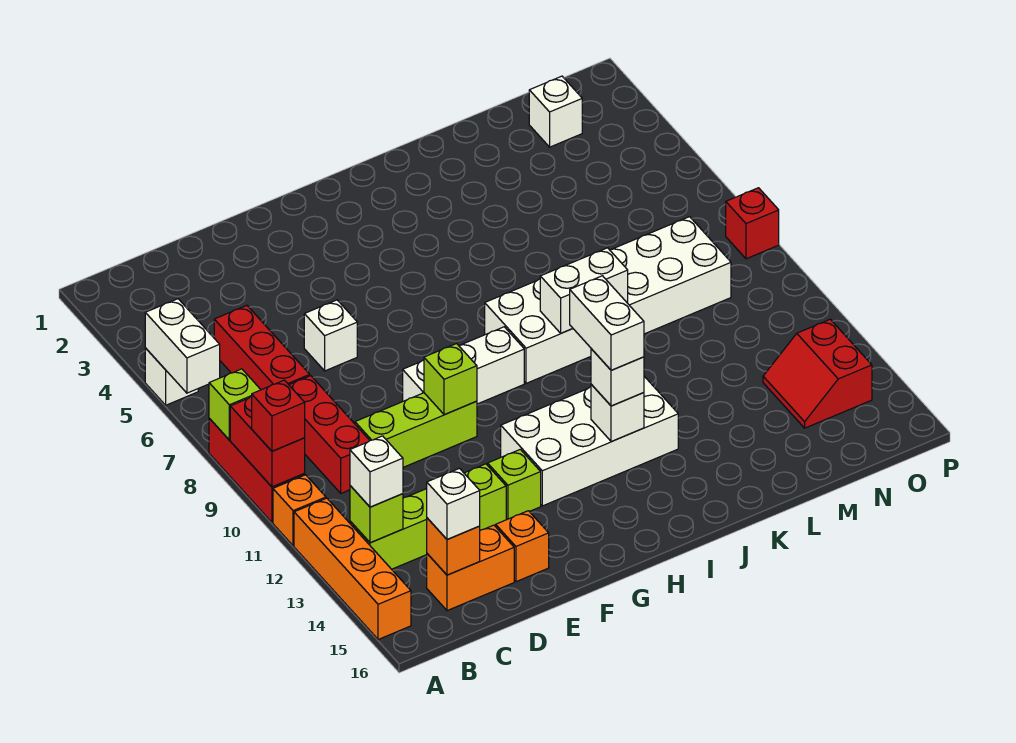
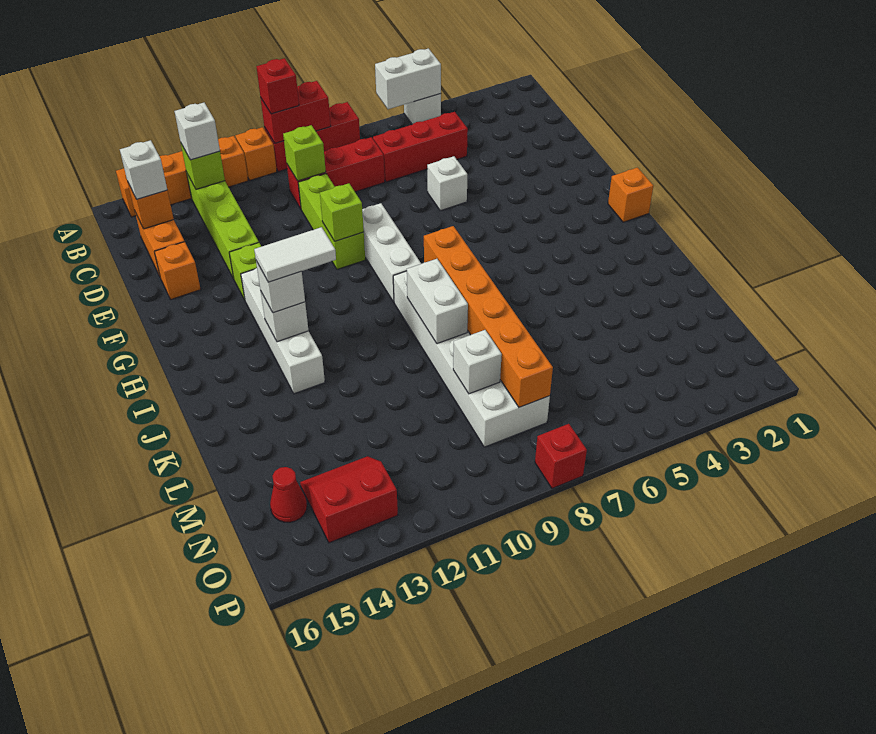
lime 1x1 brick [209,369,261,440] -> lime 1x1 brick moved to [283,125,326,181]
white 2x4 brick [501,376,678,506] -> white 1x4 brick [241,268,325,394]
none -> orange 1x1 brick [608,167,653,222]
none -> orange 1x6 brick [424,226,553,407]
white 1x2 brick [570,276,644,370] -> white 1x2 tile [254,227,336,282]
white 1x1 brick [529,76,582,147] -> white 1x1 brick moved to [453,330,502,394]
none -> red 1x1 cone [270,467,307,522]

